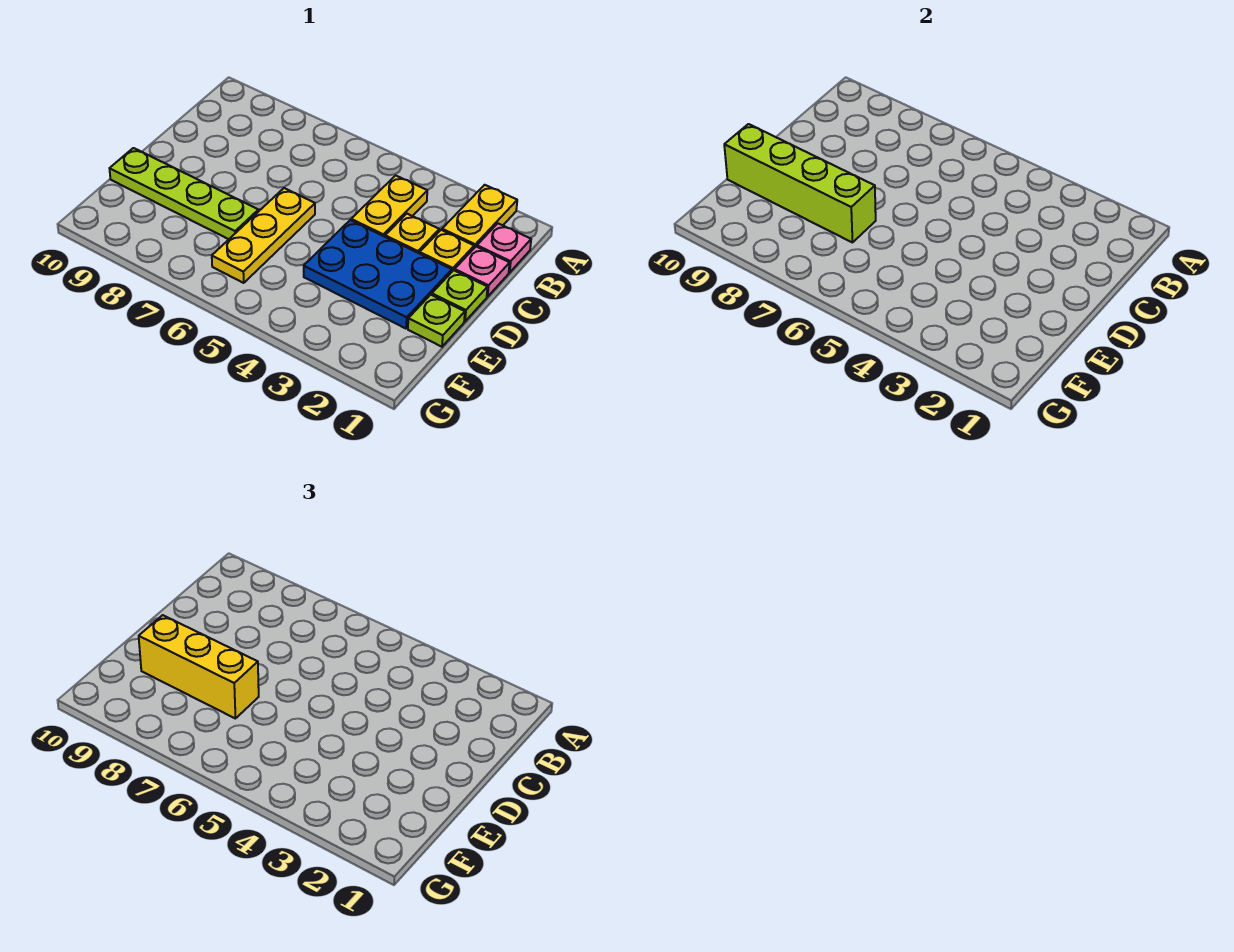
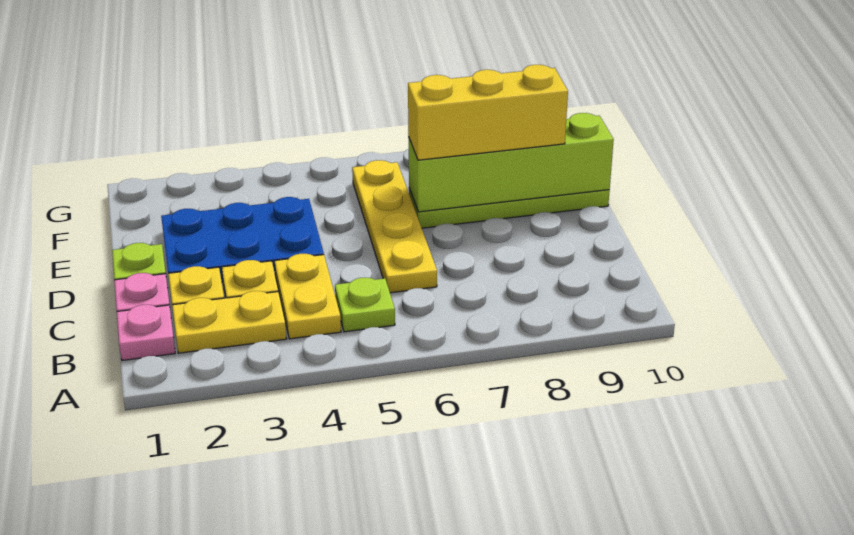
yellow 1x2 plate [442,185,517,248] -> yellow 1x2 plate turned to [172,291,287,353]
yellow 1x3 plate [212,188,315,283] -> yellow 1x4 plate [352,160,437,293]
lime 1x1 plate [408,295,465,347] -> lime 1x1 plate moved to [335,278,395,332]

